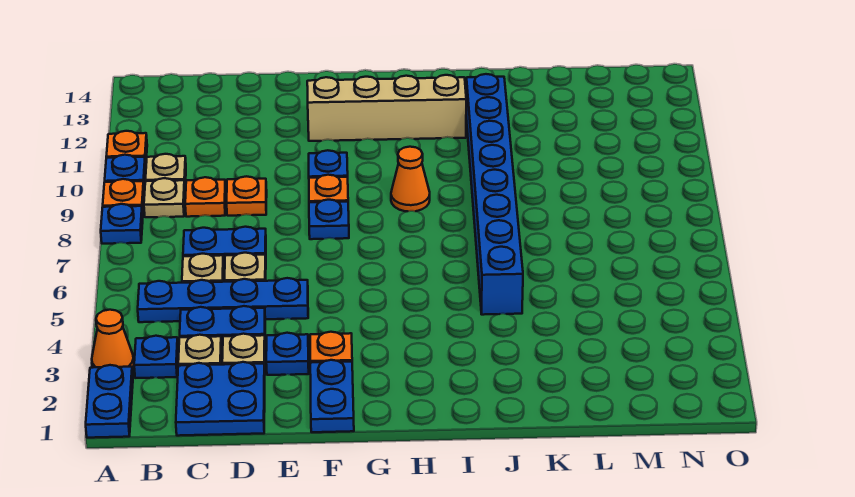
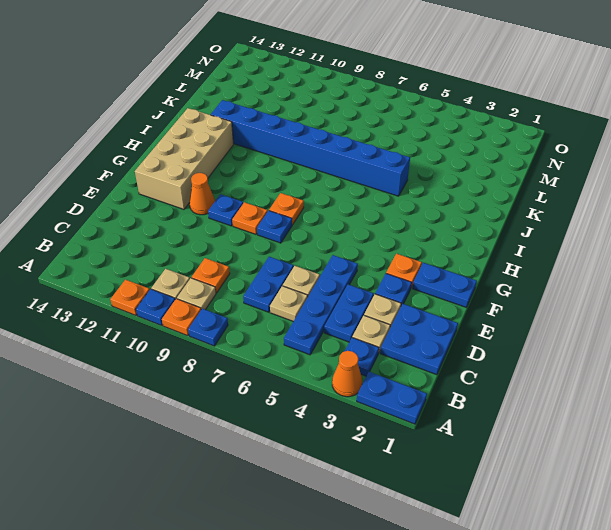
orange 1x1 plate [227,176,267,216] -> orange 1x1 plate moved to [269,193,304,225]
tan 1x4 brick [307,75,466,141] -> tan 2x4 brick [135,108,234,209]
orange 1x1 cone [391,147,430,211] -> orange 1x1 cone moved to [189,173,215,215]

